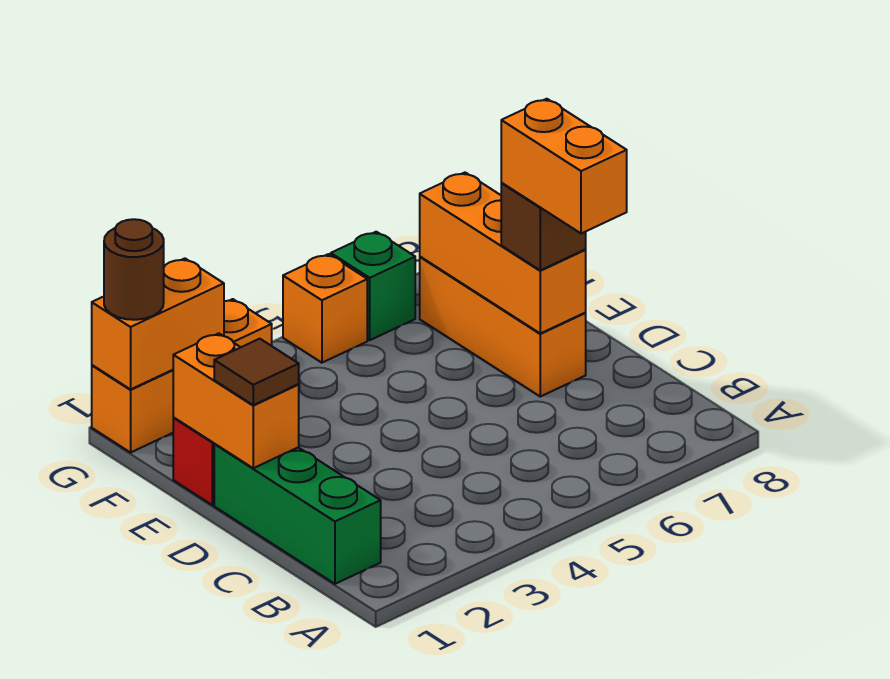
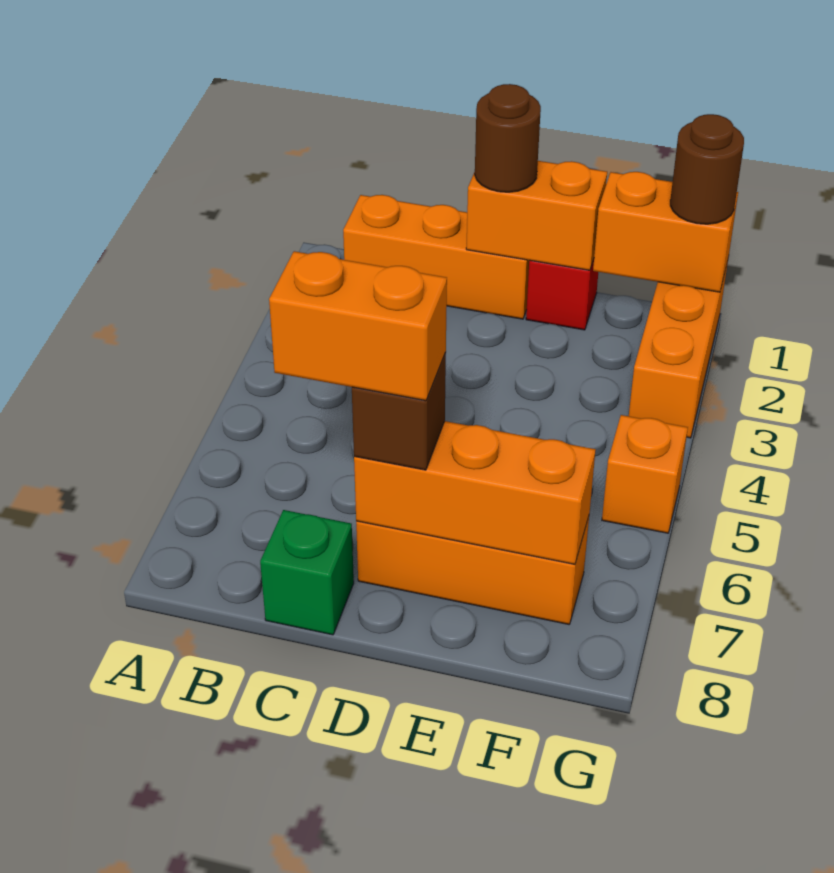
green 1x3 brick [214,444,381,584] -> orange 1x3 brick [343,195,529,319]
brown 1x1 tile [214,339,299,405] -> brown 1x1 round brick [475,84,541,192]
orange 1x2 brick [92,259,224,389] -> orange 1x2 brick turned to [593,172,738,292]
green 1x1 brick [331,232,415,340] -> green 1x1 brick moved to [260,510,354,635]

